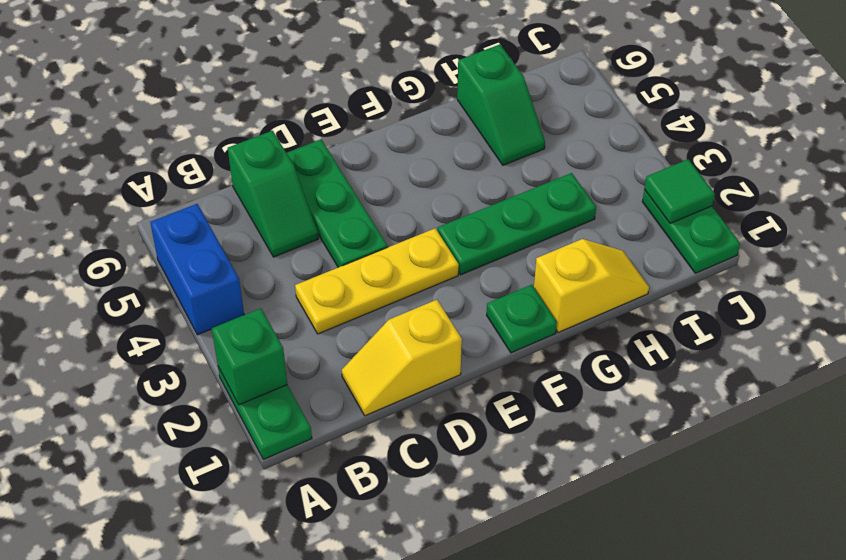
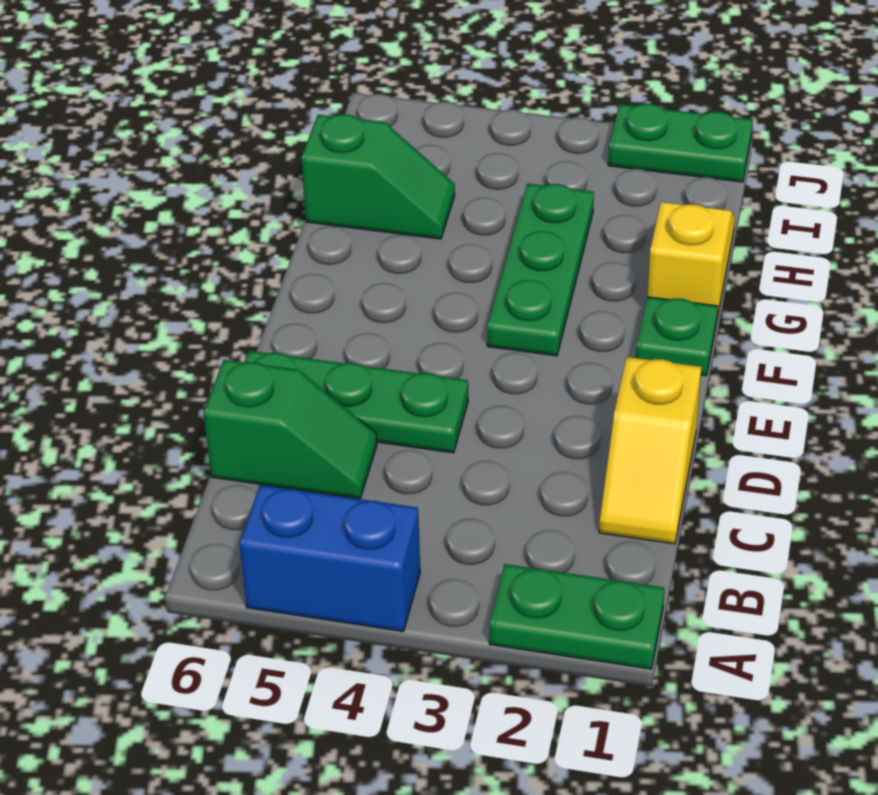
green 1x1 brick [212,308,287,405] -> none
yellow 1x3 plate [295,228,459,334] -> none
green 1x1 tile [644,159,715,223] -> none

